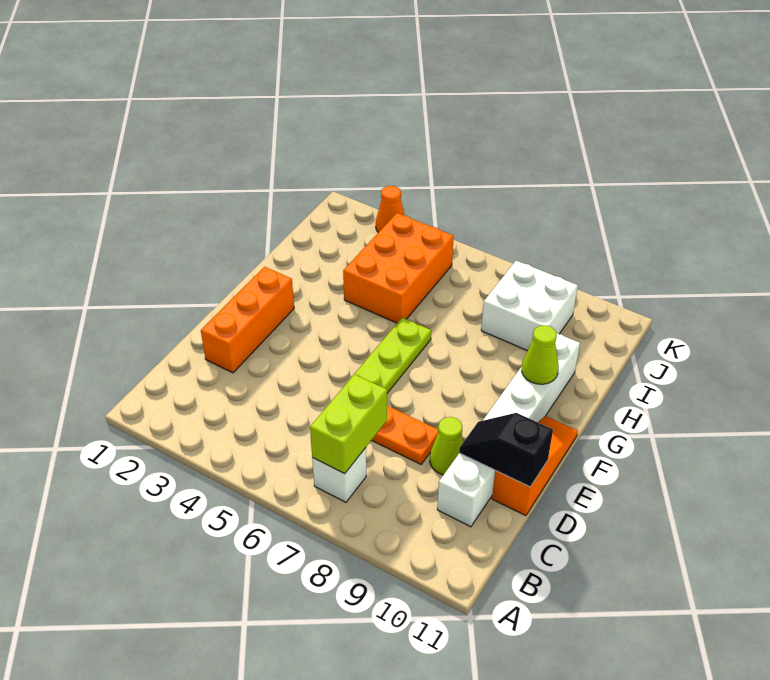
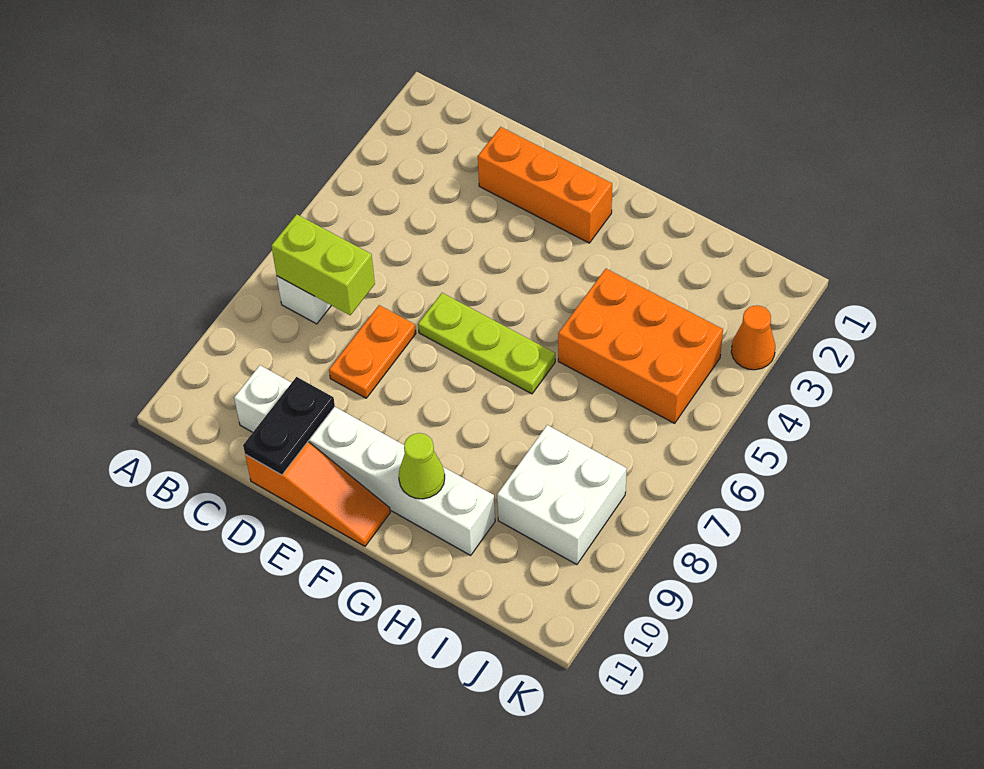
lime 1x1 cone [430,417,463,475] -> none
black 1x2 slope [459,413,553,487] -> black 1x2 plate [243,377,335,475]

